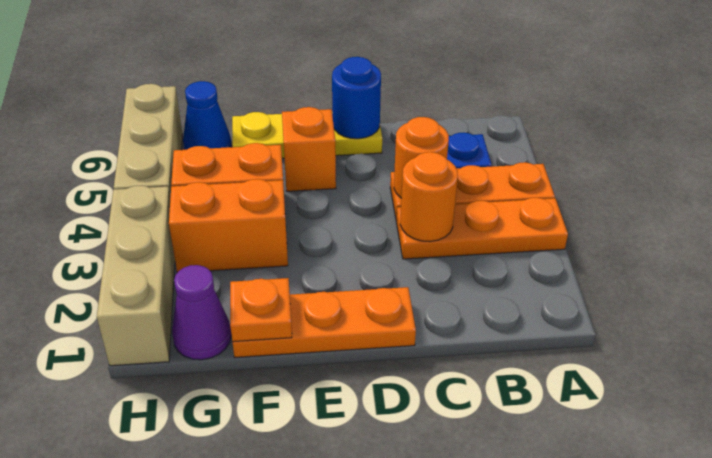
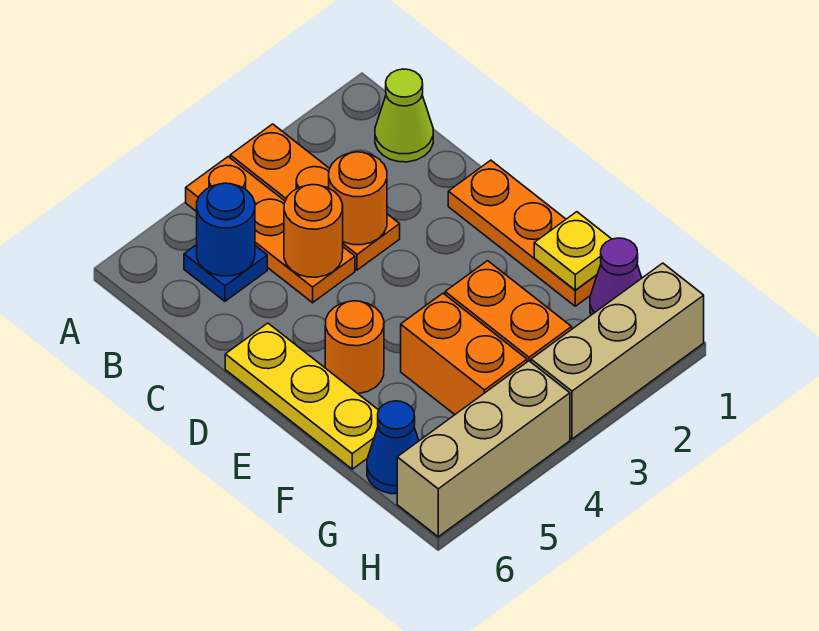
none -> lime 1x1 cone [375,69,433,162]
blue 1x1 round brick [332,57,381,139] -> blue 1x1 round brick moved to [197,183,255,276]
orange 1x1 brick [282,107,336,191] -> orange 1x1 round brick [325,301,384,394]
orange 1x1 plate [230,278,292,342] -> yellow 1x1 plate [534,212,611,290]

